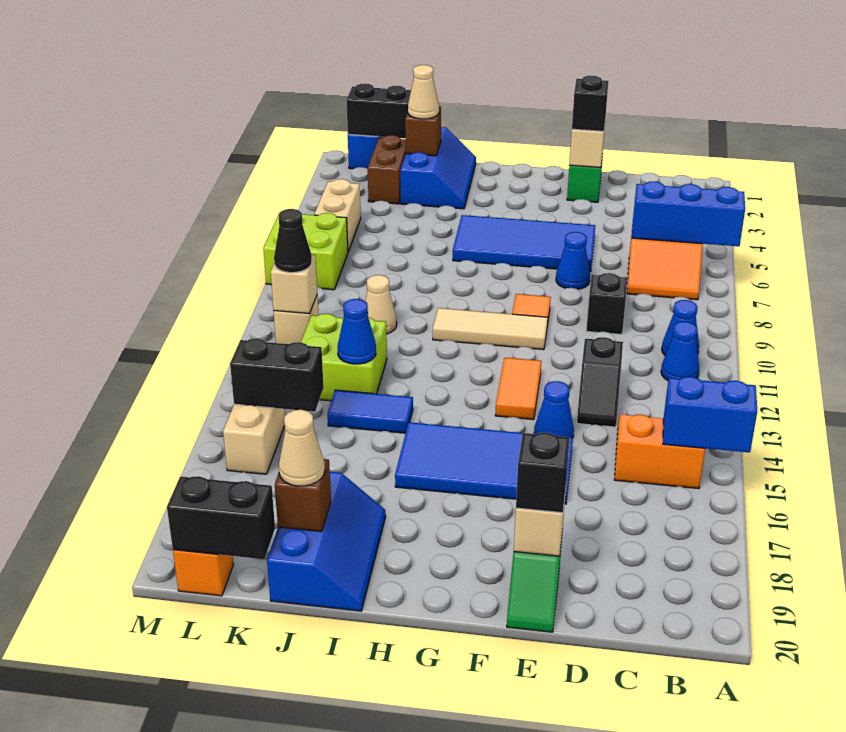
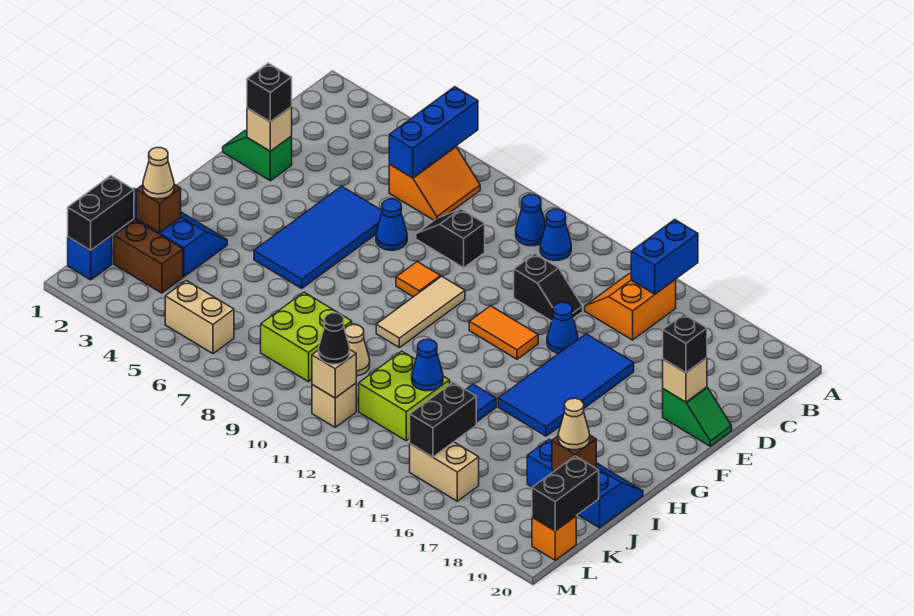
lime 2x2 brick [263,213,348,290] -> lime 2x2 brick moved to [261,292,352,382]

